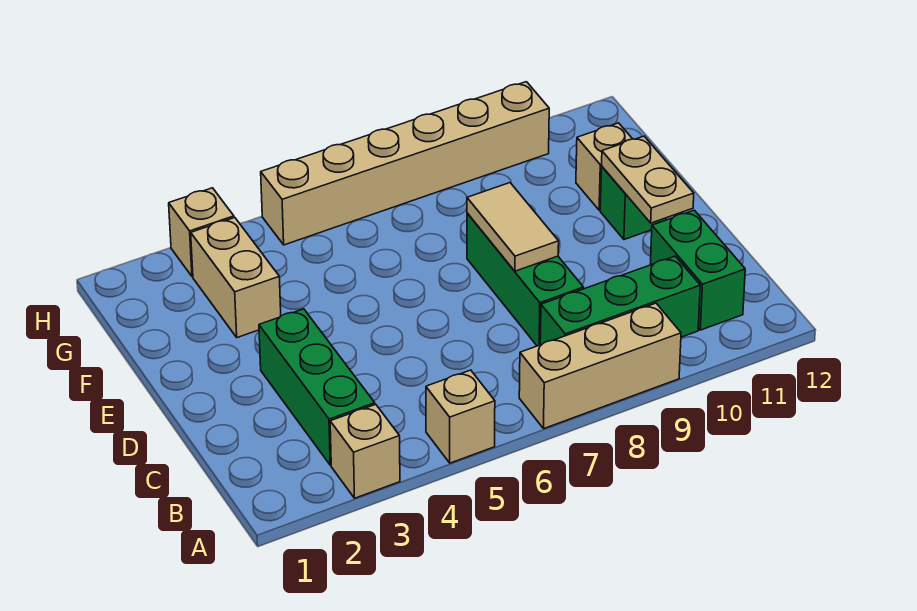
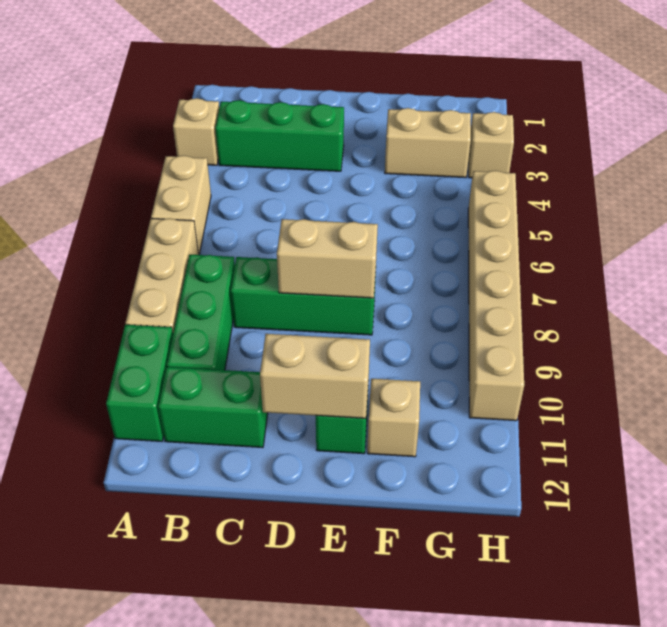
tan 1x1 brick [426,370,495,463] -> tan 1x2 brick [151,156,211,255]
none -> green 1x2 brick [106,325,173,441]
tan 1x2 tile [467,183,559,271] -> tan 1x2 brick [277,219,378,298]
tan 1x2 plate [602,136,694,223] -> tan 1x2 brick [260,334,370,418]

